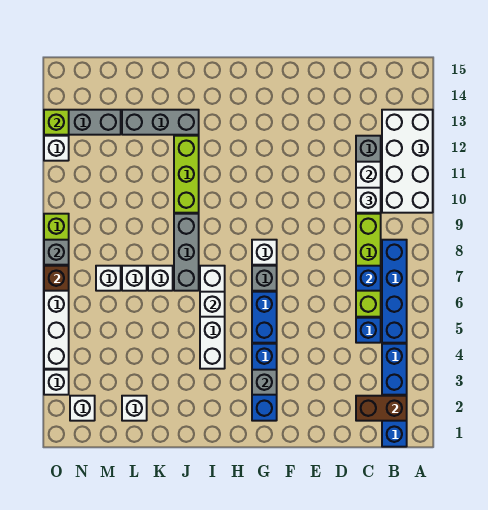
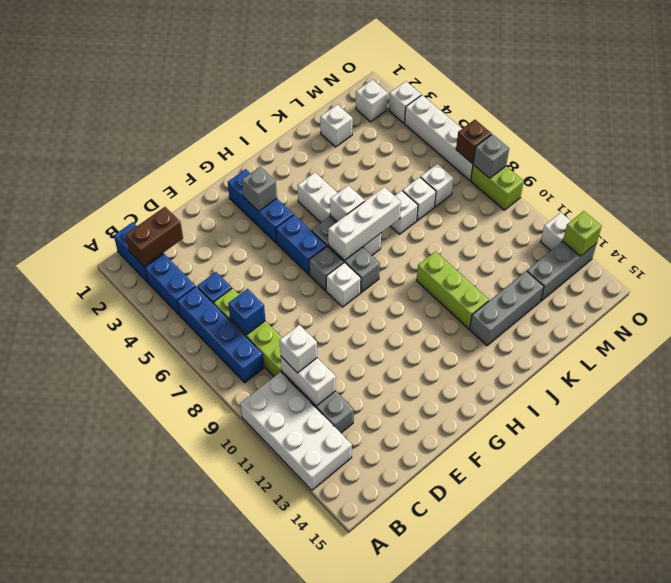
none -> white 1x3 brick [328,187,401,261]
grey 1x3 brick [174,214,199,291] -> grey 1x3 brick moved to [312,217,380,292]

